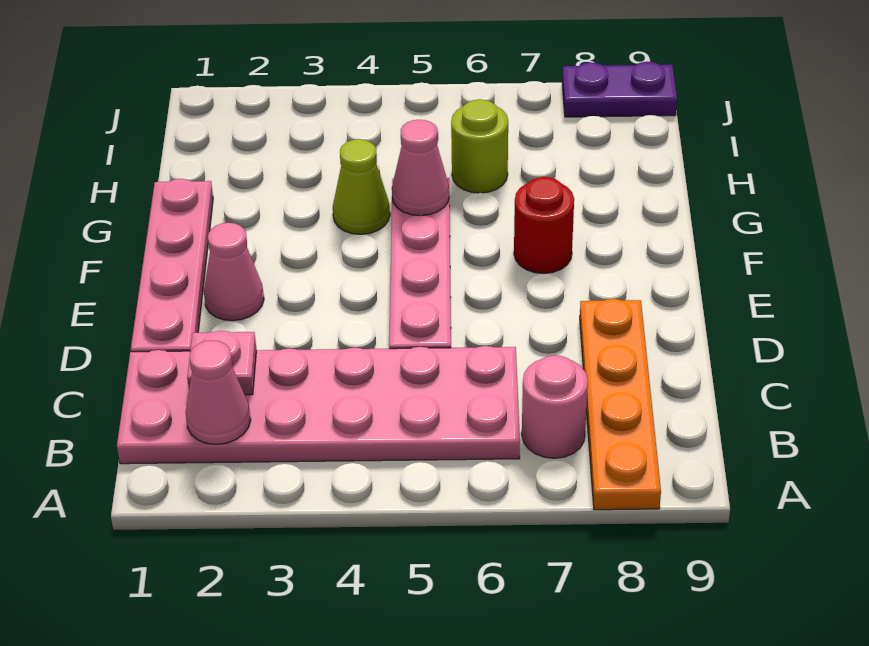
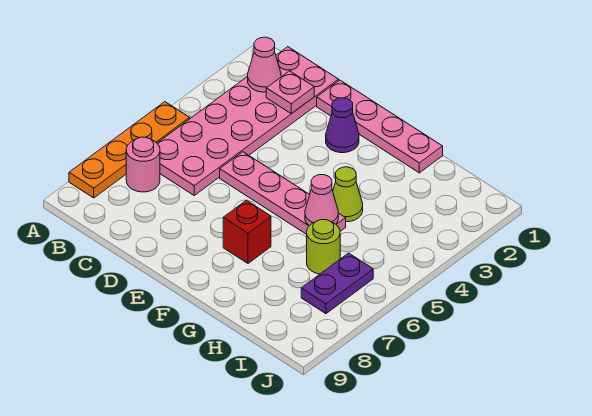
orange 1x4 plate [580,299,661,510] -> orange 1x4 plate turned to [69,102,190,198]
pink 1x1 cone [204,223,264,321] -> purple 1x1 cone [326,98,359,153]
red 1x1 round brick [514,177,574,273] -> red 1x1 brick [223,200,271,263]
purple 1x2 plate [562,62,677,117] -> purple 1x2 plate moved to [301,253,373,314]

